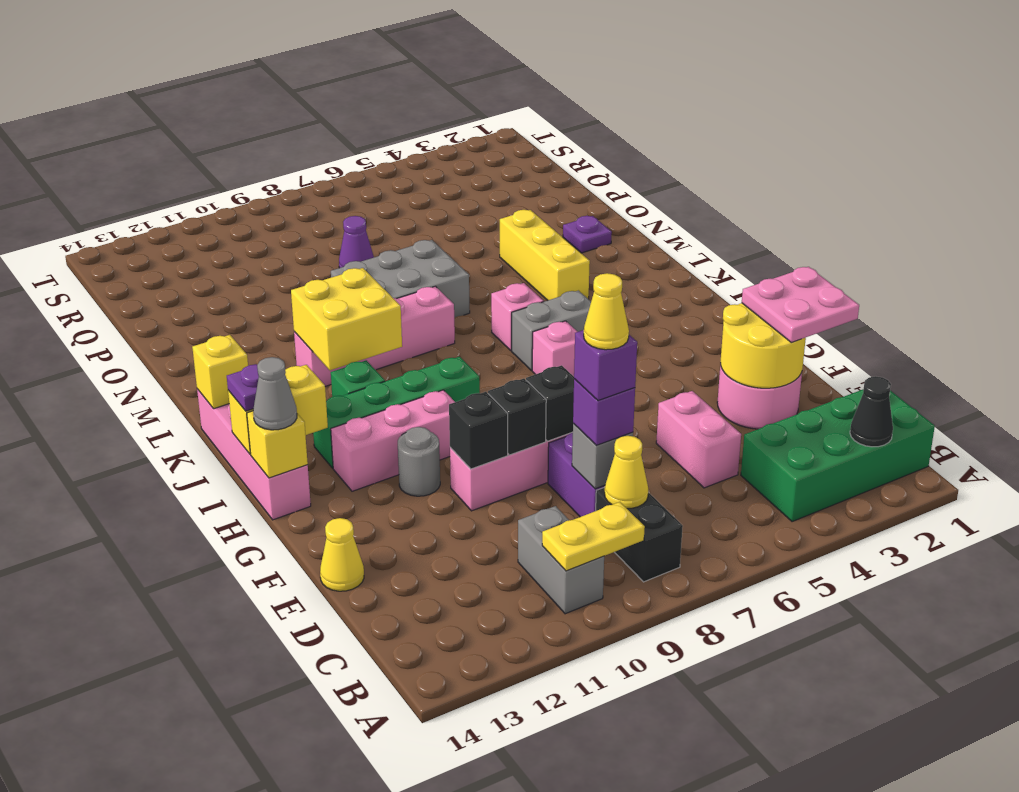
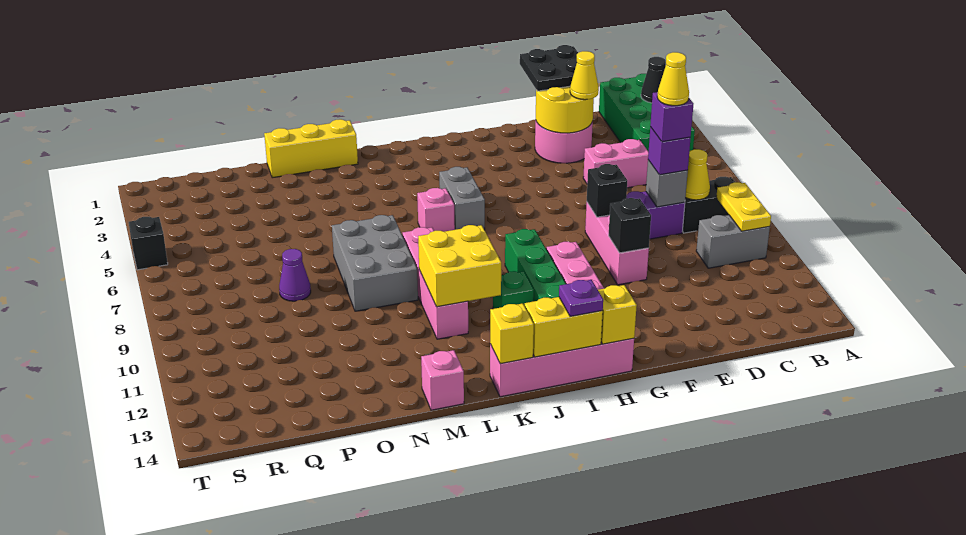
pink 2x2 plate [742,267,859,343] -> black 2x2 plate [520,45,578,91]
yellow 1x1 cone [320,518,364,591] -> yellow 1x1 cone moved to [570,51,599,100]
black 1x1 brick [488,379,546,455] -> black 1x1 brick moved to [129,217,168,270]
grey 1x1 round brick [398,427,440,496] -> none
grey 1x1 cone [253,357,297,430] -> none
pink 1x1 brick [532,321,577,376] -> pink 1x1 brick moved to [421,350,464,410]
yellow 1x2 brick [228,365,328,454] -> yellow 1x2 brick turned to [525,297,603,357]
yellow 1x3 brick [500,210,590,300] -> yellow 1x3 brick moved to [264,119,358,178]
purple 1x1 plate [563,216,612,253] -> none

